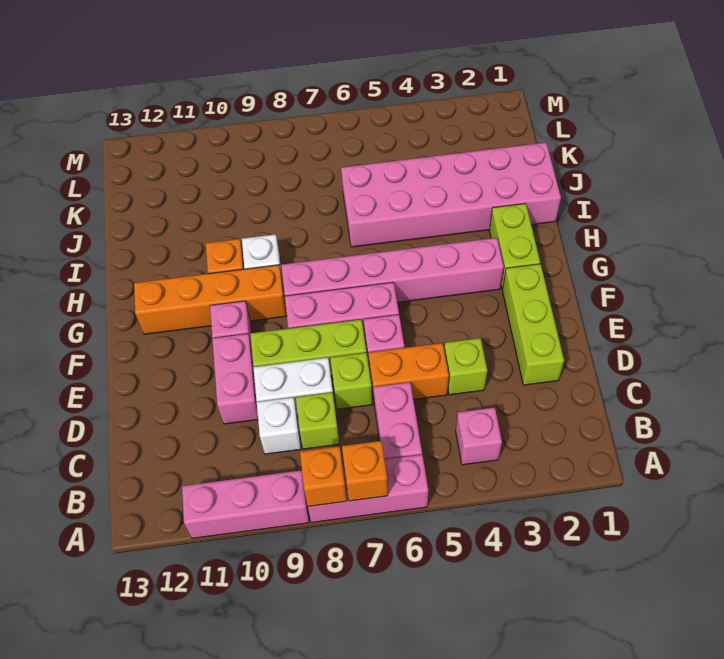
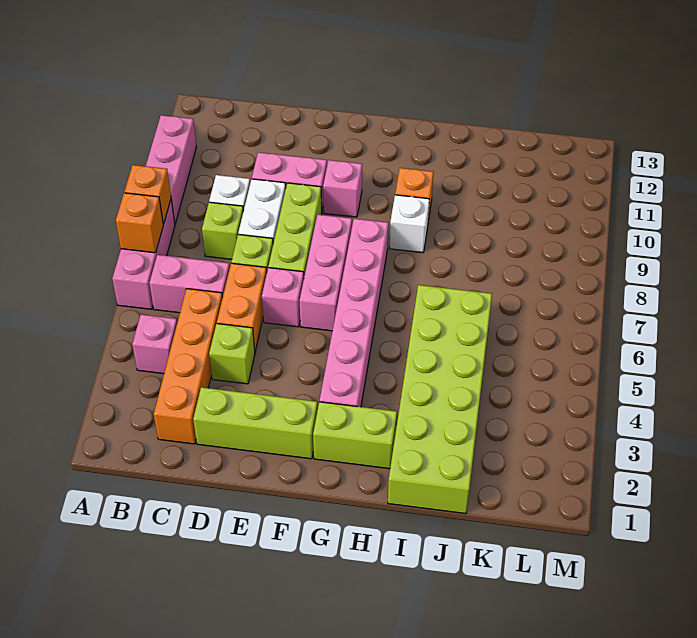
orange 1x4 brick [134,265,286,334] -> orange 1x4 brick moved to [154,289,223,444]
pink 2x6 brick [341,143,561,247] -> lime 2x6 brick [388,285,492,514]

